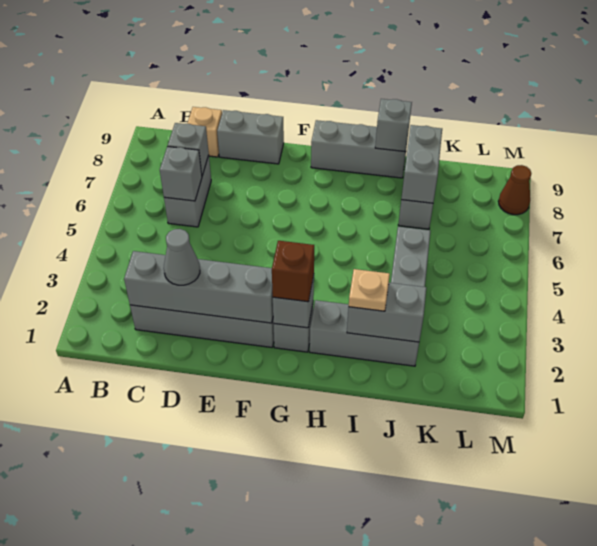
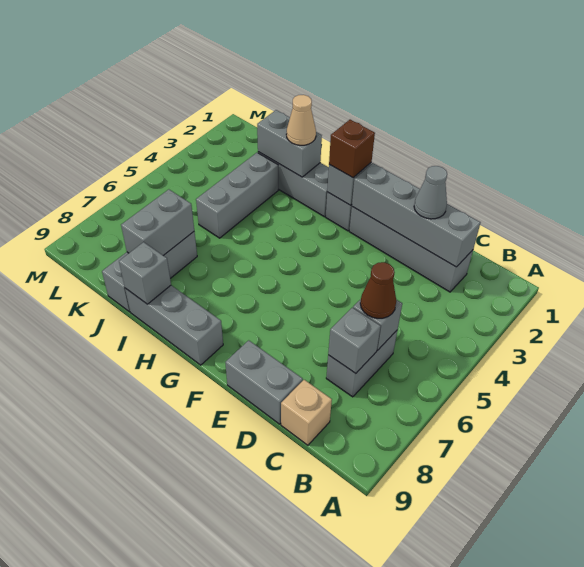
tan 1x1 plate [349,269,390,311] -> tan 1x1 cone [286,95,316,145]
brown 1x1 cone [498,165,531,215] -> brown 1x1 cone moved to [360,262,396,318]

